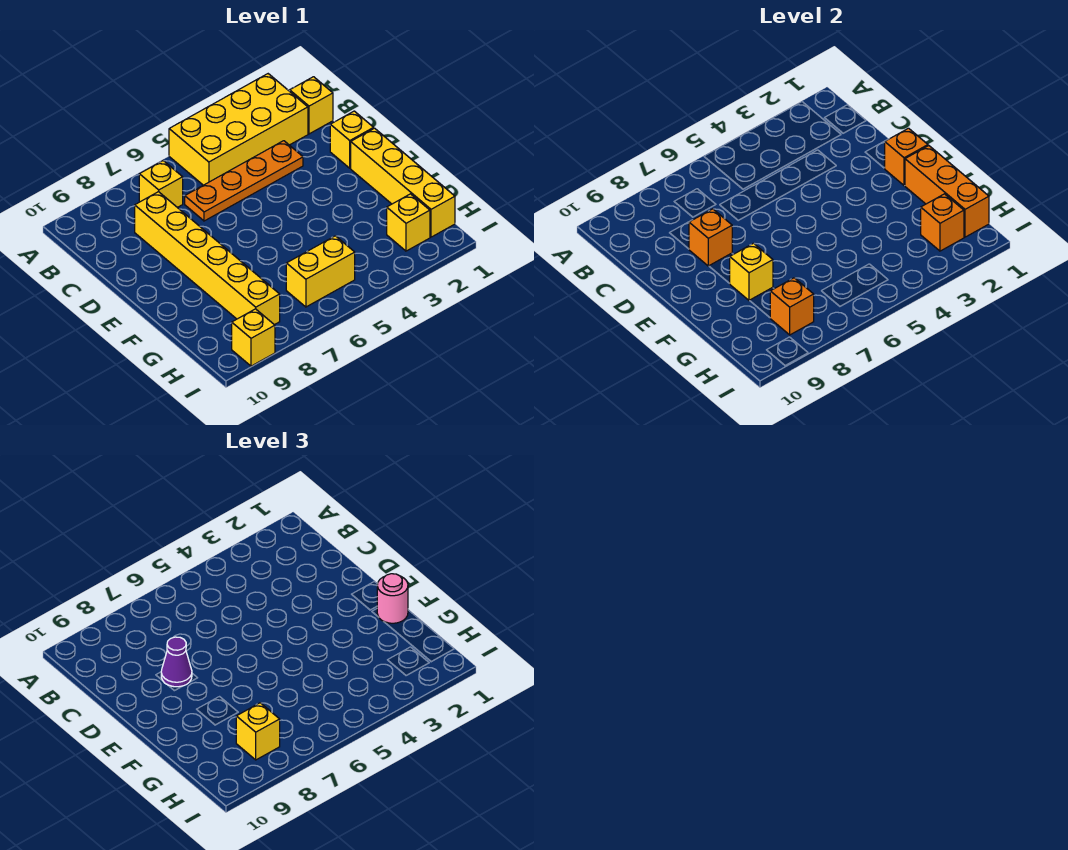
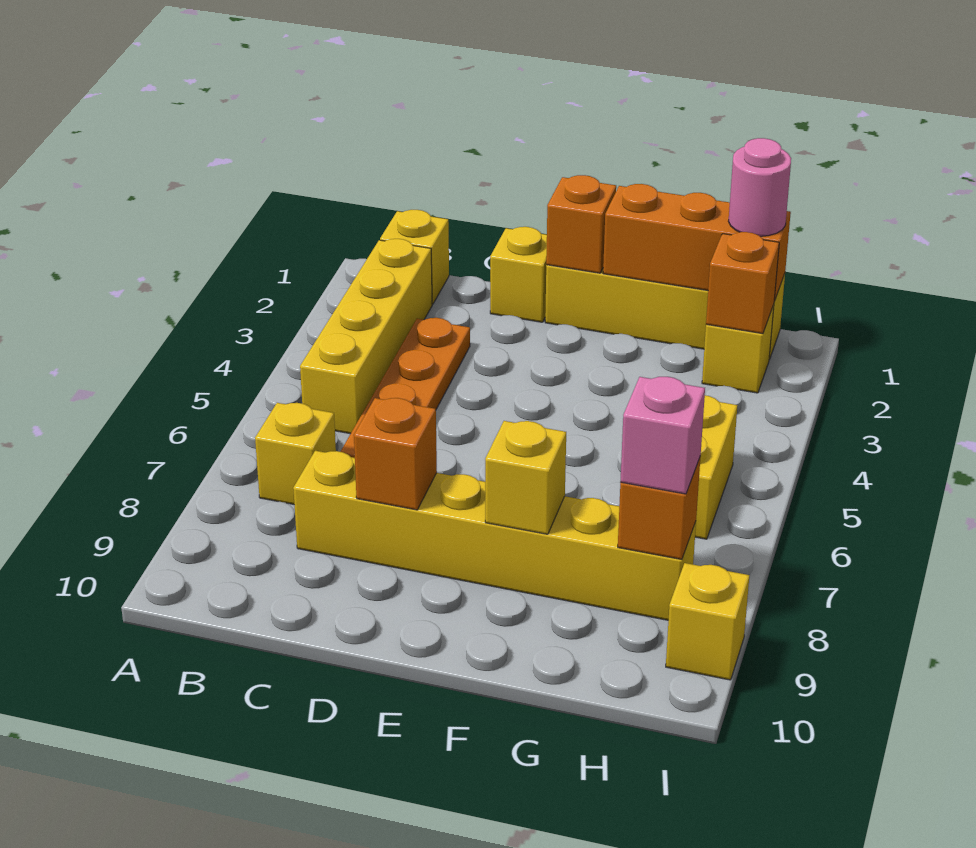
yellow 2x4 brick [169,74,308,185] -> yellow 1x4 brick [300,239,432,434]
purple 1x1 cone [161,637,192,687] -> none
pink 1x1 round brick [377,574,408,623] -> pink 1x1 round brick moved to [728,138,791,236]
yellow 1x1 brick [236,703,280,760] -> pink 1x1 brick [620,377,705,494]

